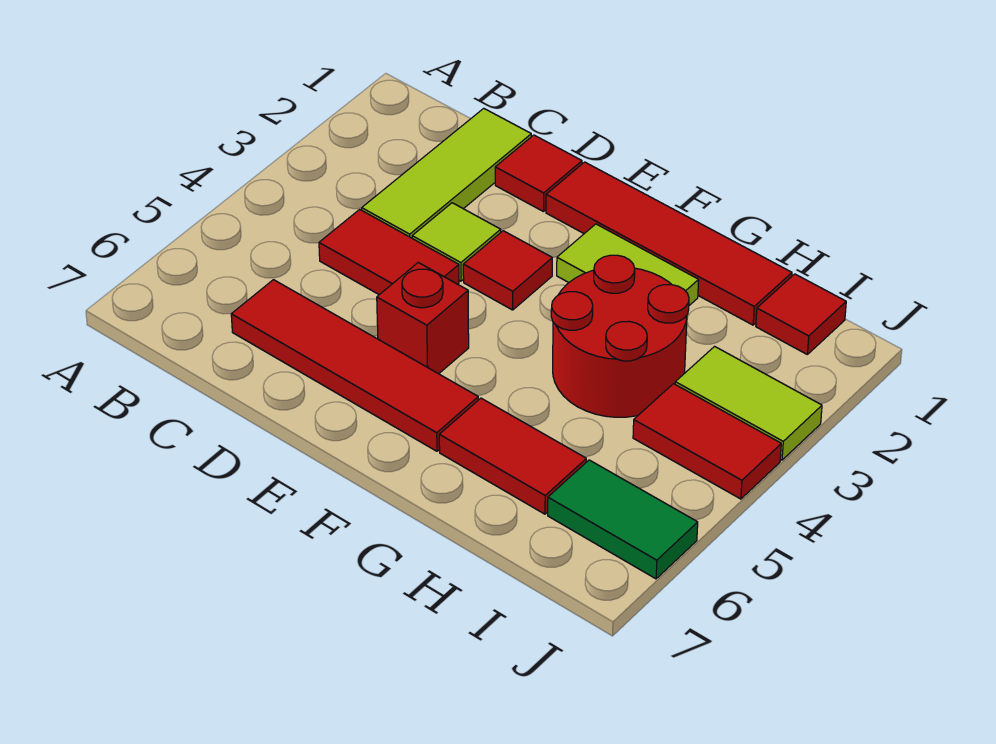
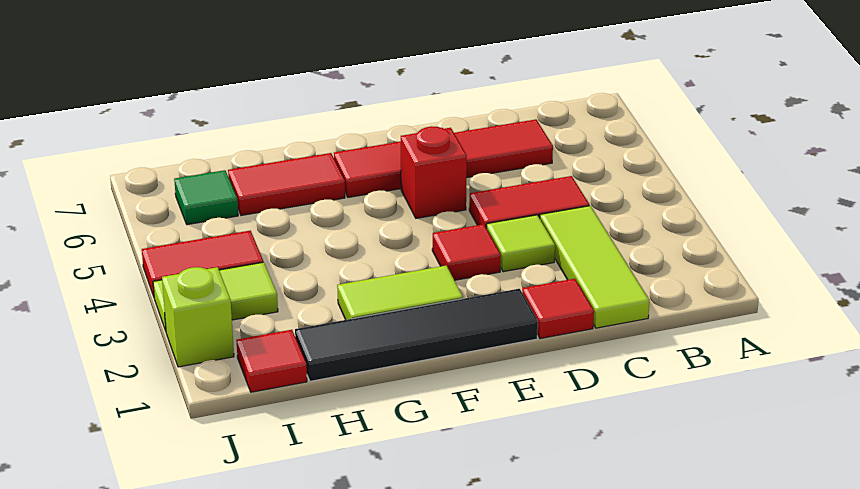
red 1x4 tile [546,162,792,325] -> black 1x4 tile [295,289,538,381]
red 2x2 round brick [551,255,689,417] -> none
green 1x2 tile [548,460,698,579] -> green 1x1 tile [174,170,238,225]
none -> lime 1x1 brick [162,267,234,367]

